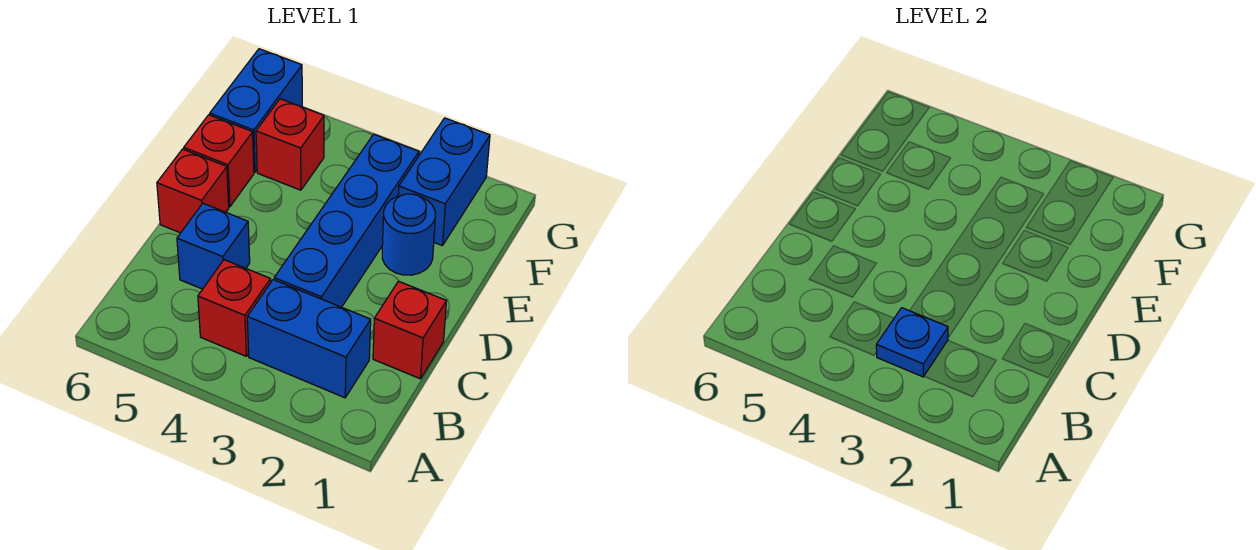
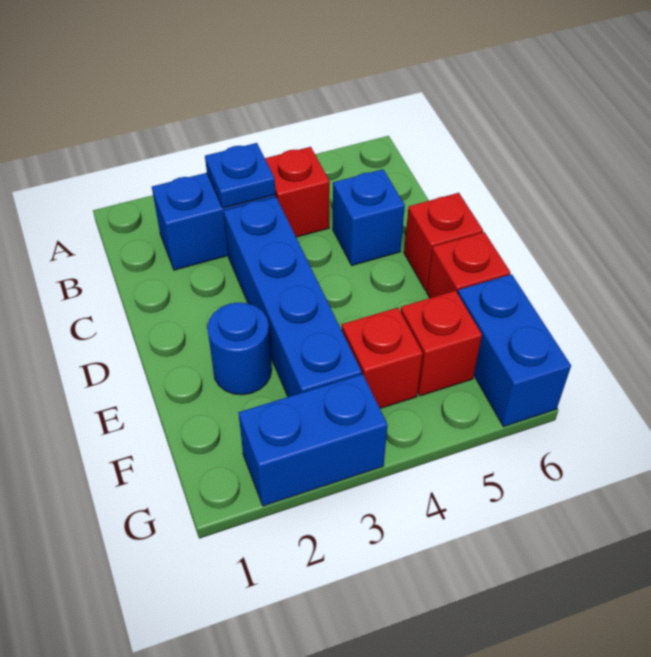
red 1x1 brick [373,281,446,379] -> red 1x1 brick moved to [342,308,423,408]
blue 1x2 brick [398,118,490,246] -> blue 1x2 brick turned to [238,374,388,506]

